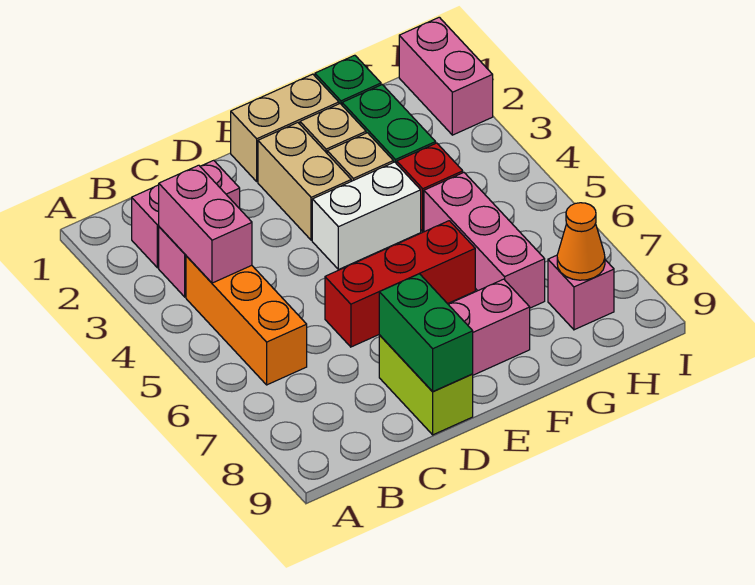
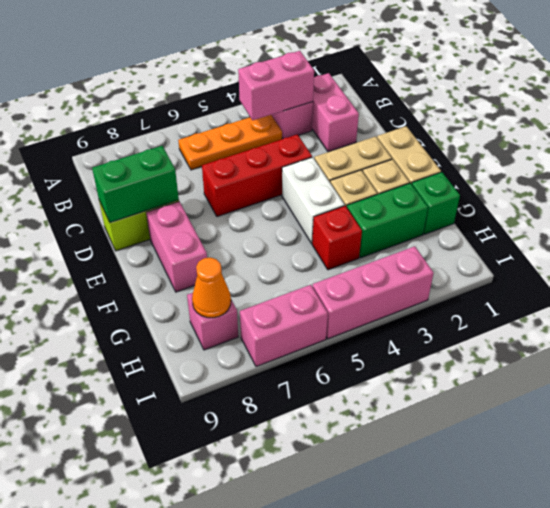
orange 1x3 brick [186,256,307,385] -> orange 1x3 plate [178,115,282,170]
red 1x3 brick [325,221,475,347] -> red 1x3 brick turned to [202,135,312,217]
pink 1x3 brick [424,173,545,308] -> pink 1x3 brick moved to [313,246,434,339]
pink 1x2 brick [399,17,493,135] -> pink 1x2 brick moved to [240,285,328,367]

